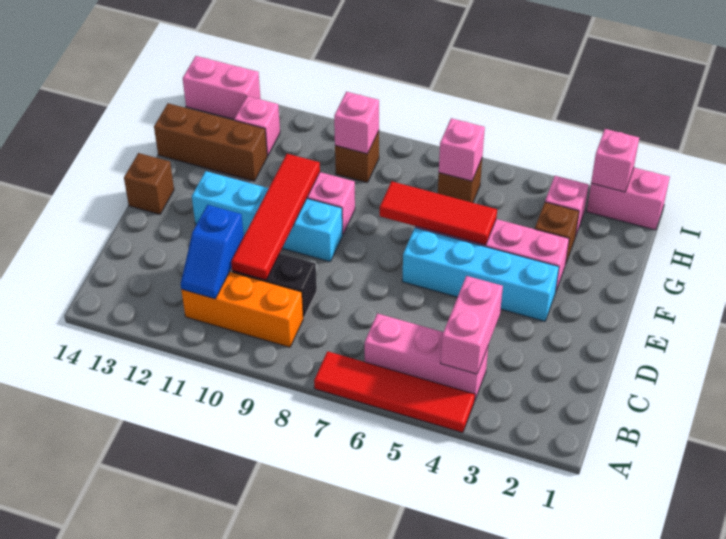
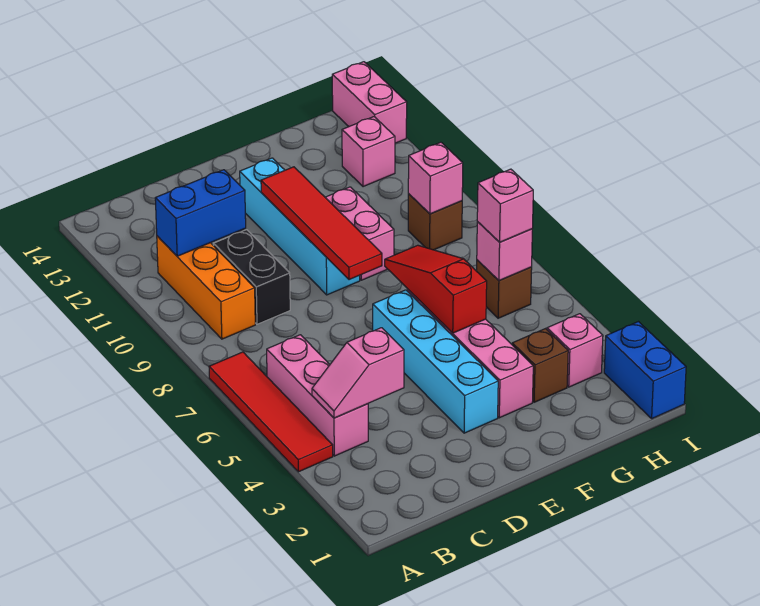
pink 1x2 brick [441,276,503,374] -> pink 1x2 slope [312,328,404,418]
blue 1x2 slope [181,205,244,299] -> blue 1x2 brick [155,170,246,256]
red 1x4 tile [231,154,320,280] -> red 1x4 tile turned to [261,167,382,280]
brown 1x1 brick [124,153,174,214] -> none
red 1x3 tile [380,181,497,245] -> red 1x3 slope [385,245,487,333]
brown 1x3 brick [154,103,267,181] -> none
pink 1x2 brick [587,168,670,230] -> blue 1x2 brick [604,322,686,419]
pink 1x1 brick [591,129,639,192] -> pink 1x1 brick moved to [477,169,533,242]

